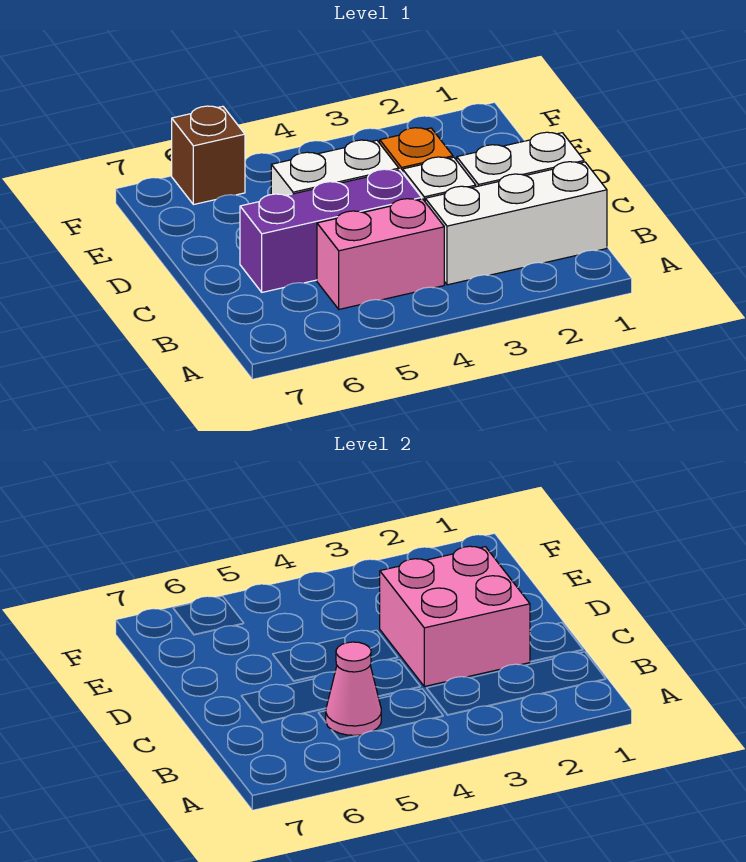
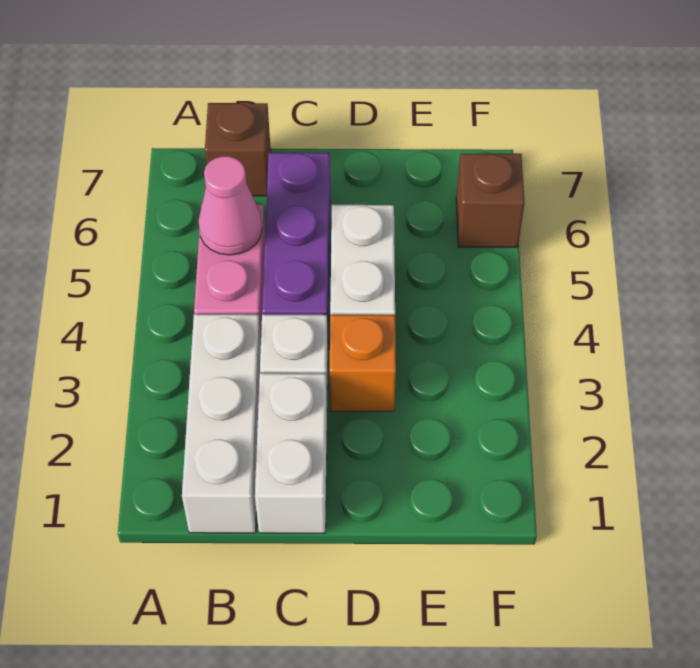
none -> brown 1x1 brick [205,103,271,196]
pink 2x2 brick [380,546,530,686] -> none

